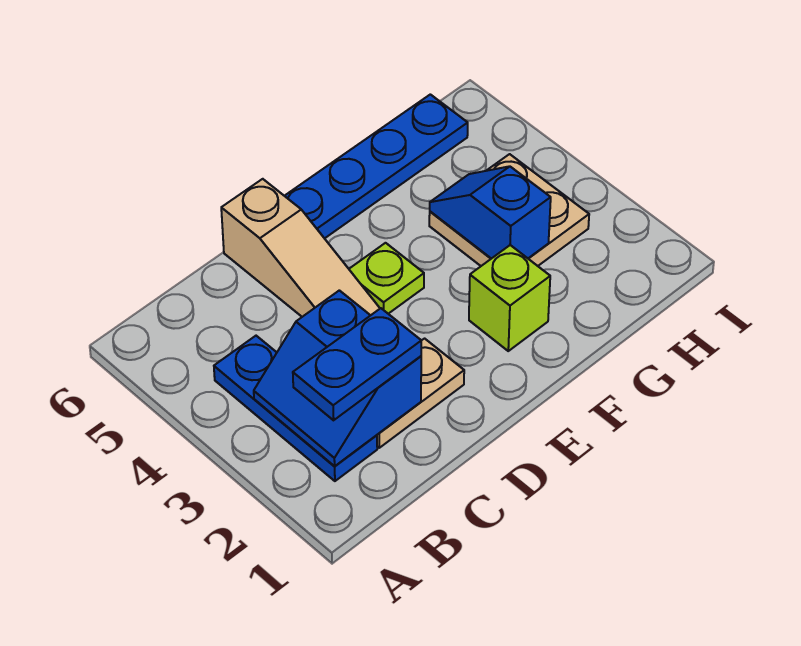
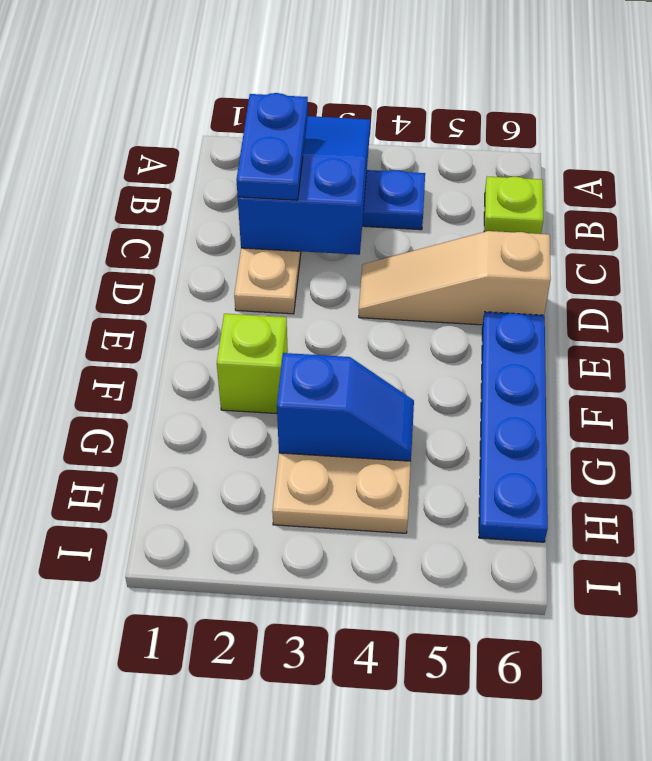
blue 2x2 slope [254,290,421,466] -> blue 2x3 slope [238,116,370,255]
lime 1x1 plate [349,243,424,314] -> lime 1x1 plate moved to [484,177,543,234]

